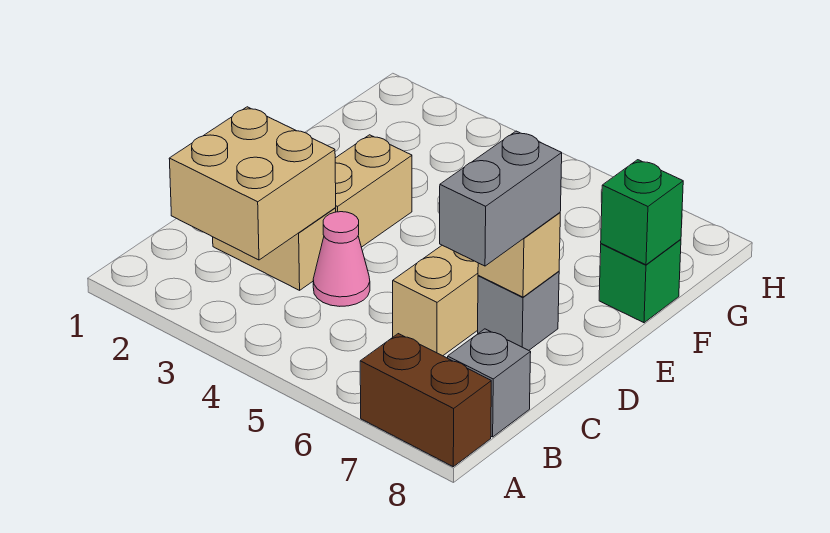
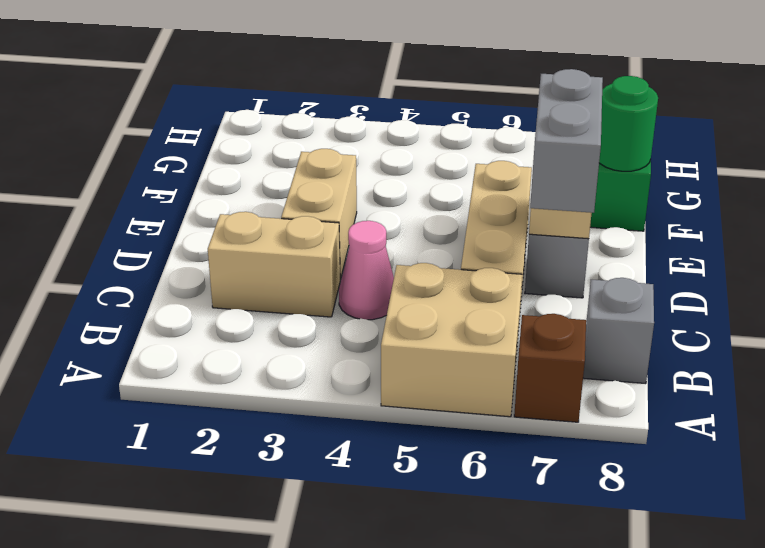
brown 1x2 brick [360,334,491,467] -> brown 1x1 brick [514,314,586,422]
tan 2x2 brick [169,107,336,260] -> tan 2x2 brick moved to [381,263,522,417]
green 1x1 brick [601,160,683,265] -> green 1x1 round brick [599,76,658,171]

